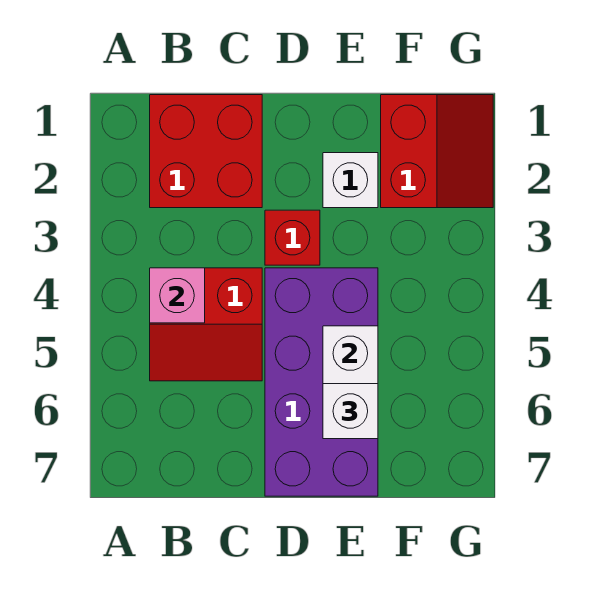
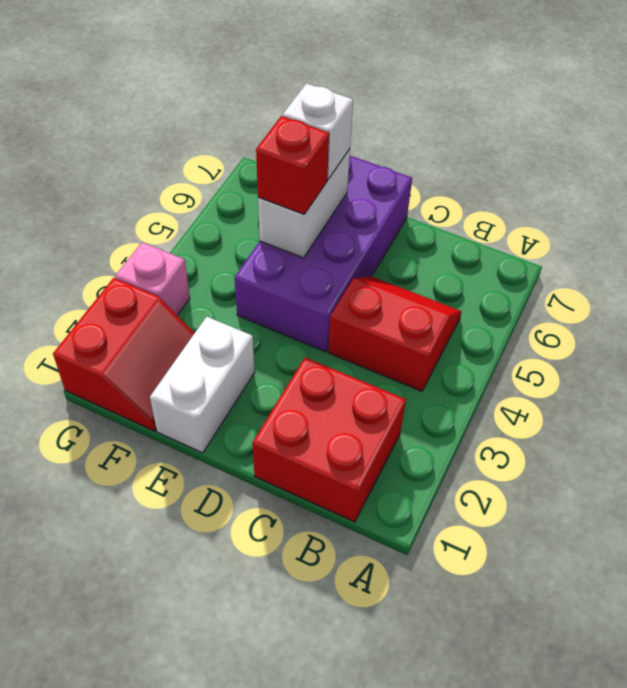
pink 1x1 brick [150,268,205,323] -> pink 1x1 brick moved to [115,242,190,315]
red 1x1 brick [265,210,320,265] -> red 1x1 brick moved to [256,116,329,214]
white 1x1 brick [323,153,378,208] -> white 1x2 brick [150,317,255,453]
red 2x2 slope [381,95,493,208] -> red 2x2 slope turned to [53,278,194,431]

